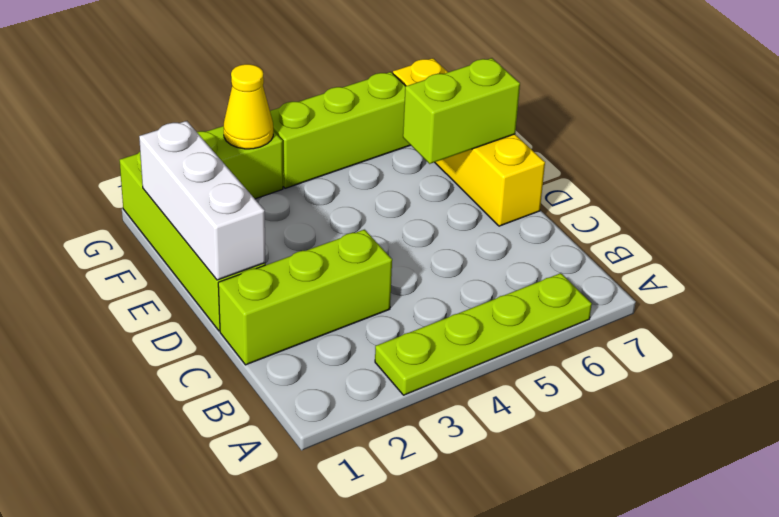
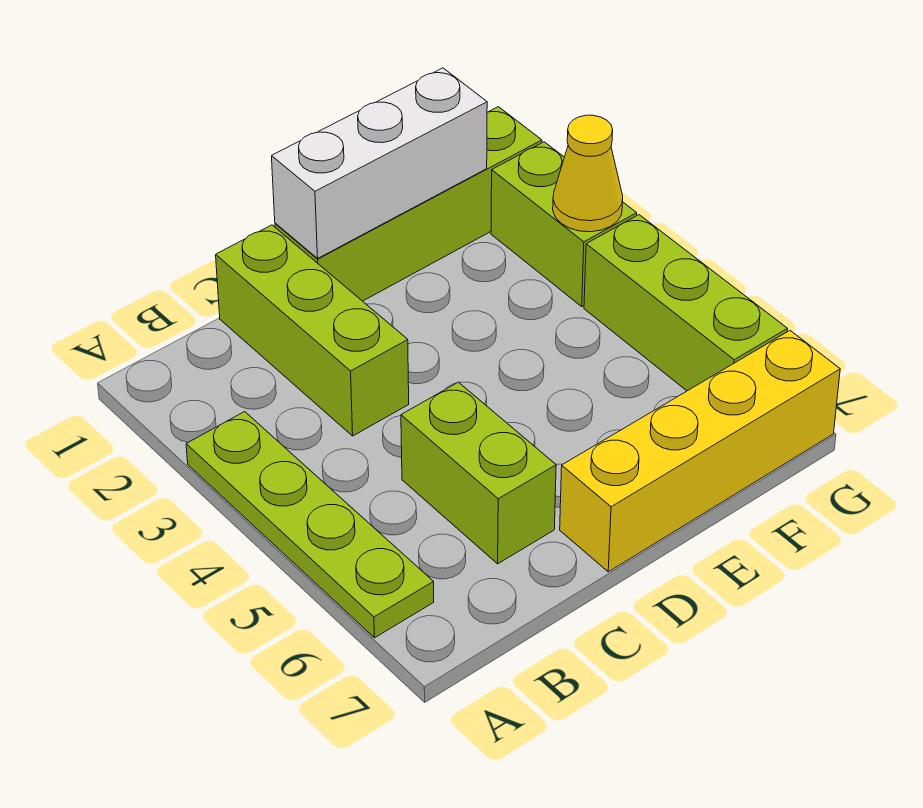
lime 1x2 brick [403,58,520,164] -> lime 1x2 brick moved to [401,382,556,564]

